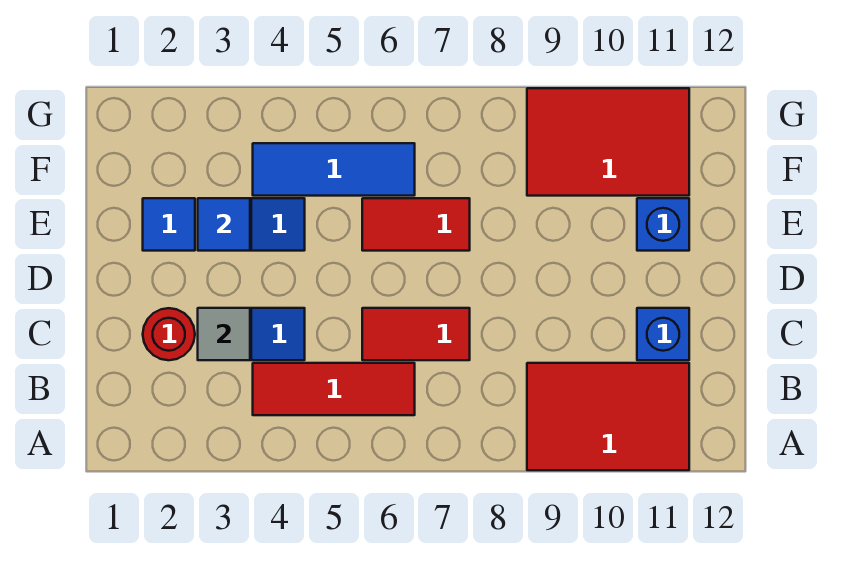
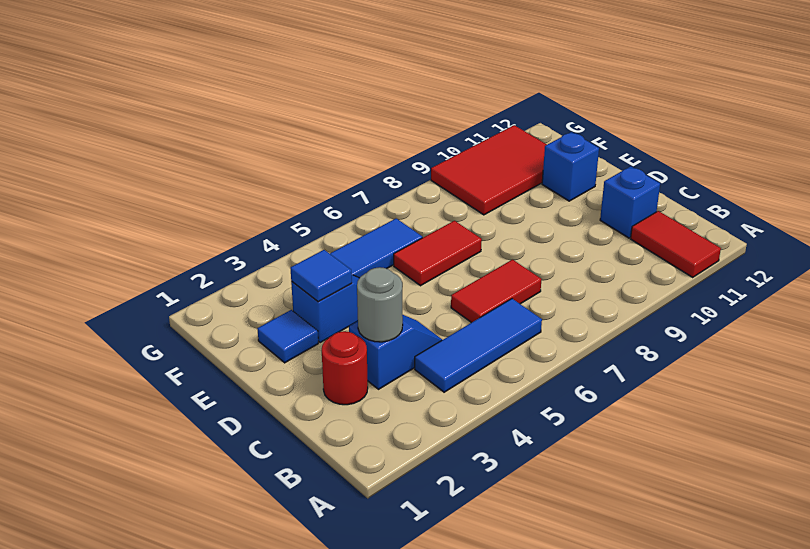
red 2x3 tile [527,363,689,470] -> red 1x2 tile [631,211,721,277]
red 1x3 tile [253,363,415,415] -> blue 1x3 tile [415,299,542,392]
grey 1x1 tile [198,308,250,360] -> grey 1x1 round brick [357,267,403,342]

